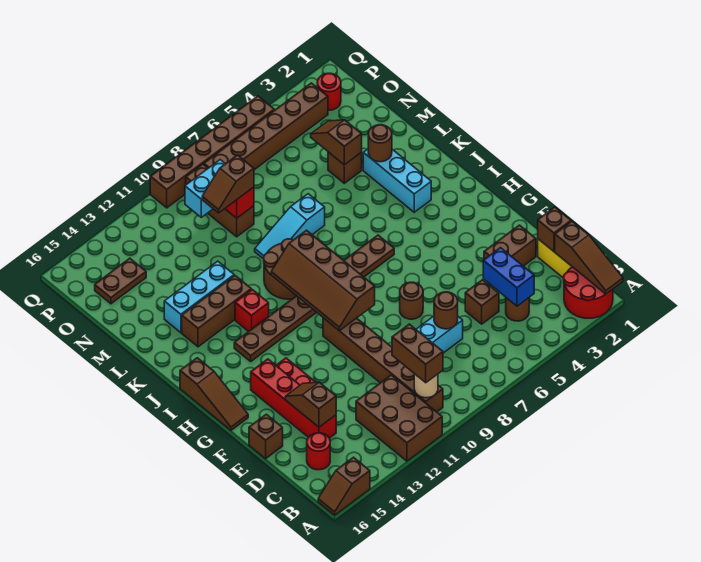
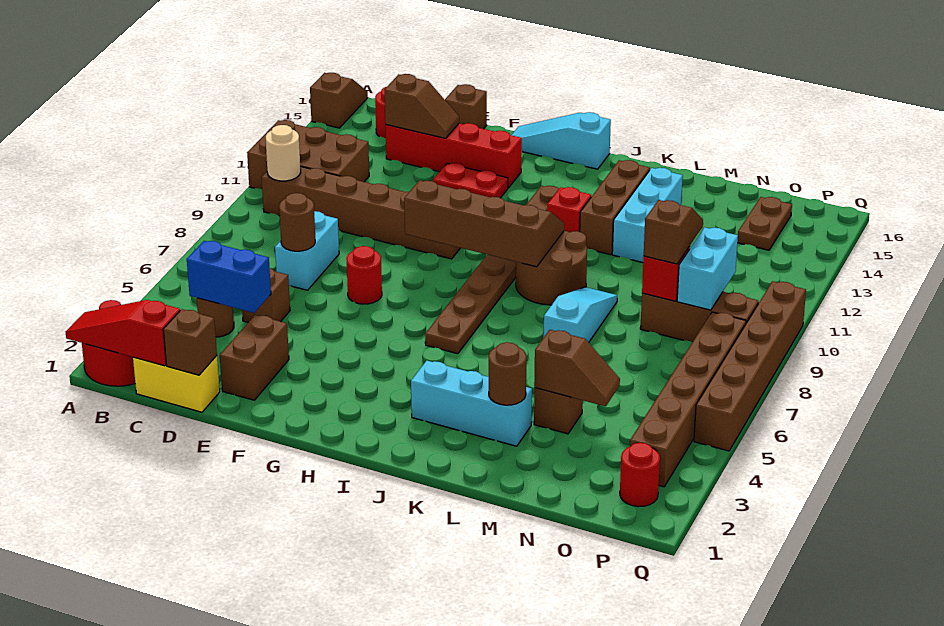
brown 1x3 slope [555,221,623,294] -> red 1x3 slope [66,300,180,366]
brown 1x2 brick [392,324,443,383] -> none
brown 1x1 round brick [400,282,423,319] -> red 1x1 round brick [346,246,382,304]
brown 1x3 slope [180,358,248,430] -> cyan 1x3 slope [512,112,611,169]

